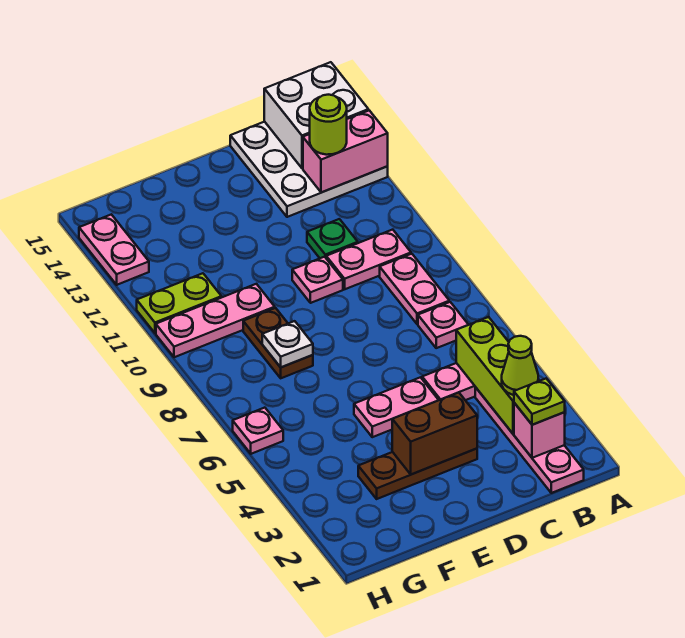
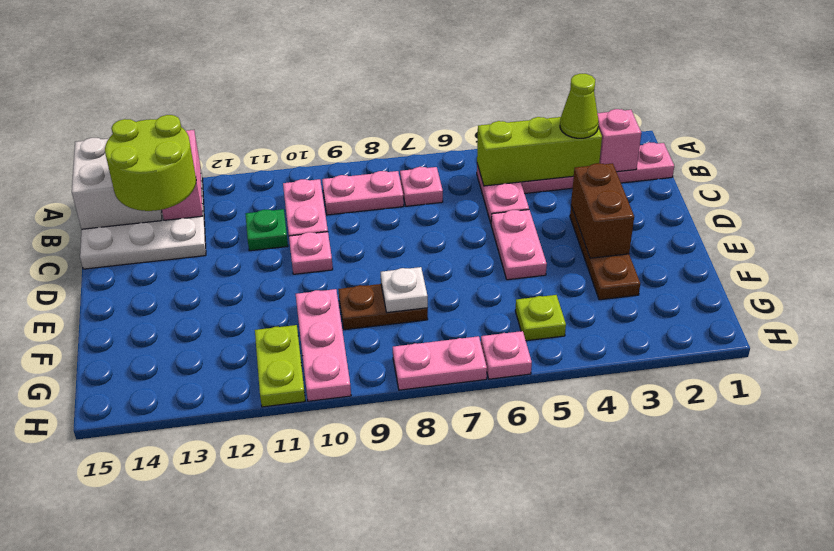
lime 1x1 plate [514,379,565,425] -> lime 1x1 plate moved to [515,295,566,341]
lime 1x1 round brick [310,95,347,155] -> lime 2x2 round brick [105,115,196,211]
pink 1x2 plate [79,214,149,285] -> pink 1x2 plate moved to [393,336,487,390]

